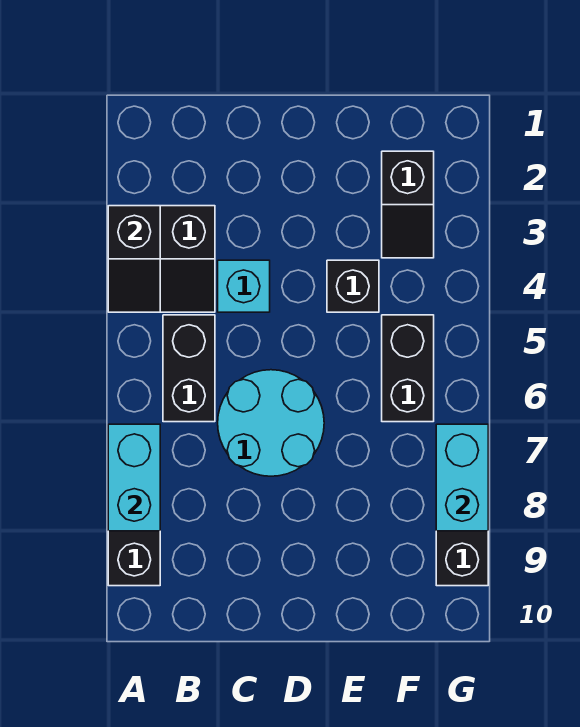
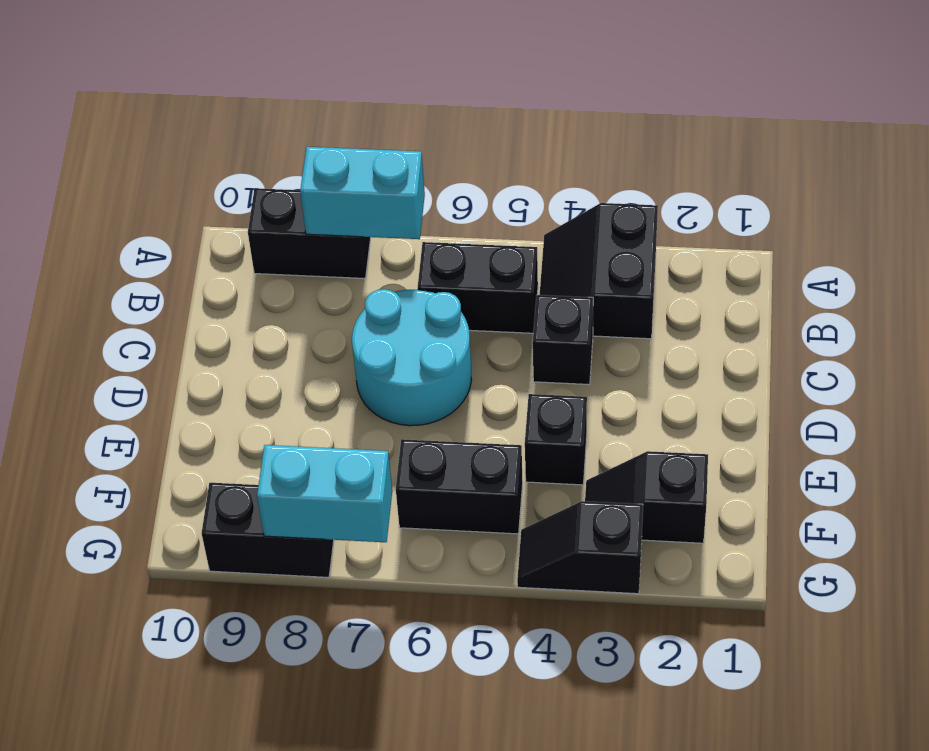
black 1x2 slope [108,206,160,312] -> black 1x2 slope moved to [517,501,643,594]
cyan 1x1 brick [218,260,270,312] -> black 1x1 brick [533,295,593,385]

